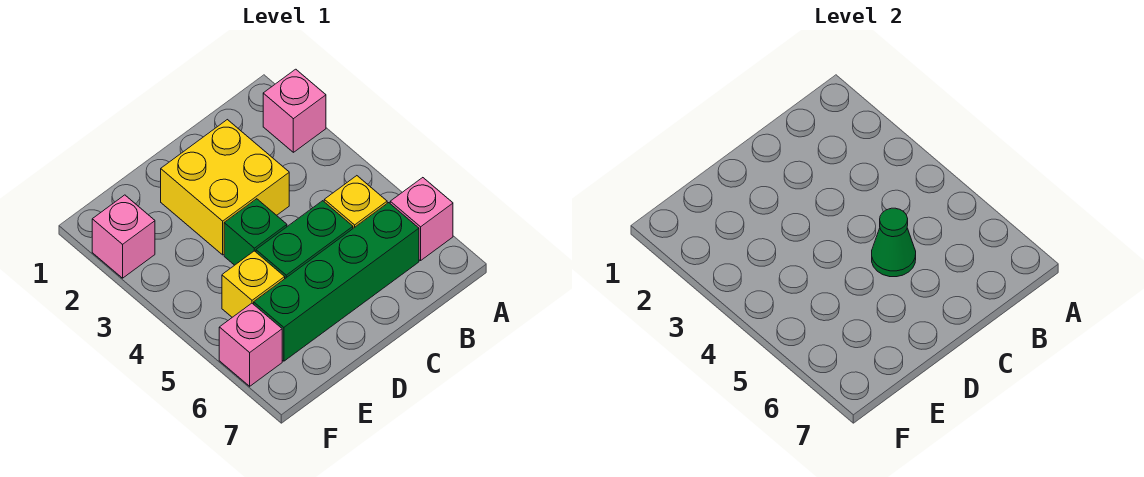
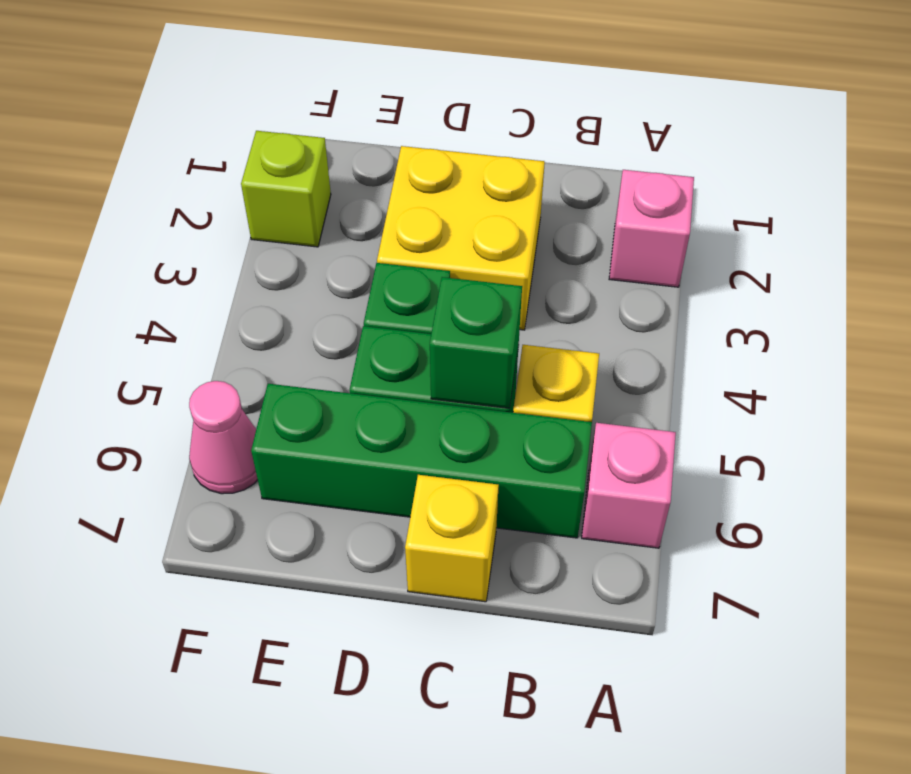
green 1x1 cone [872,208,916,277] -> green 1x1 brick [430,277,522,408]
yellow 1x1 brick [222,251,285,317] -> yellow 1x1 brick moved to [405,475,499,602]
pink 1x1 brick [92,195,155,278] -> lime 1x1 brick [241,131,331,247]
pink 1x1 brick [219,303,282,386] -> pink 1x1 cone [189,381,258,494]

